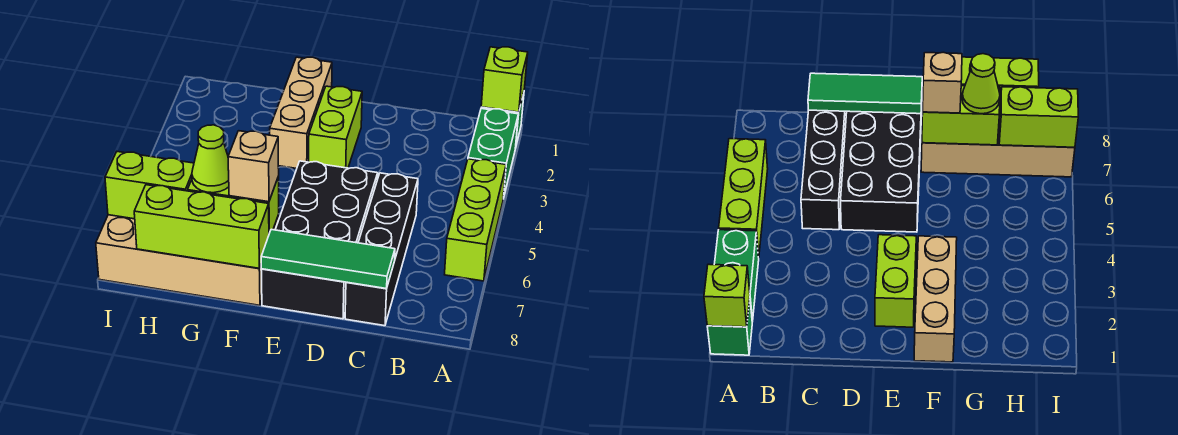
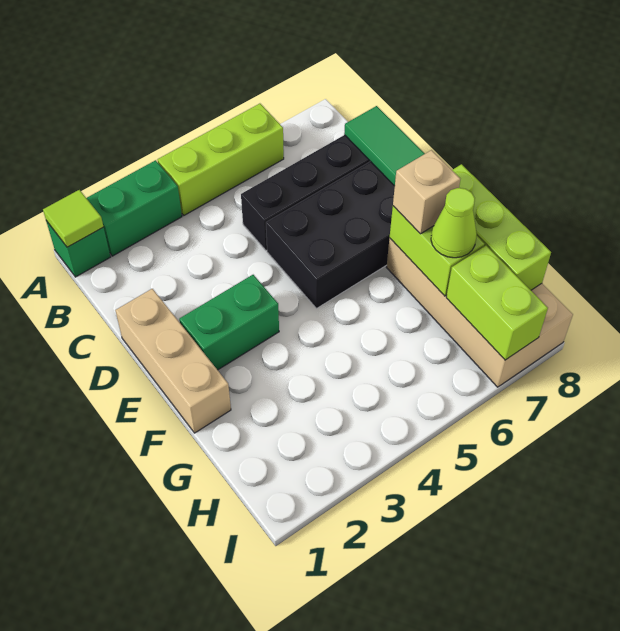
lime 1x1 brick [481,47,528,112] -> lime 1x1 tile [43,190,103,247]
lime 1x2 brick [309,86,362,168] -> green 1x2 brick [179,275,279,370]
tan 1x3 brick [270,57,332,169] -> tan 1x3 brick turned to [115,289,231,433]

